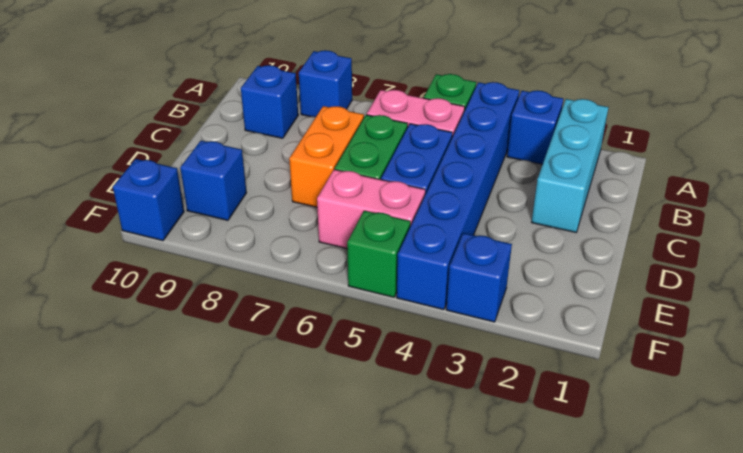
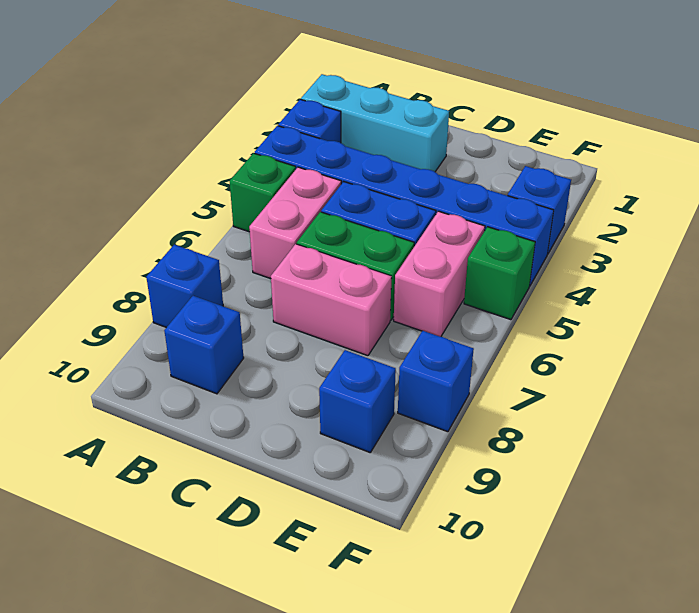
orange 1x2 brick [289,106,364,207] -> pink 1x2 brick [271,244,392,356]
blue 1x1 brick [113,159,184,241] -> blue 1x1 brick moved to [398,331,474,432]

